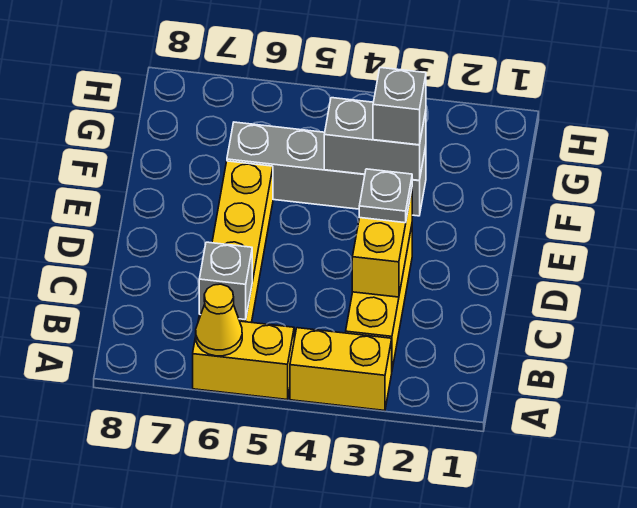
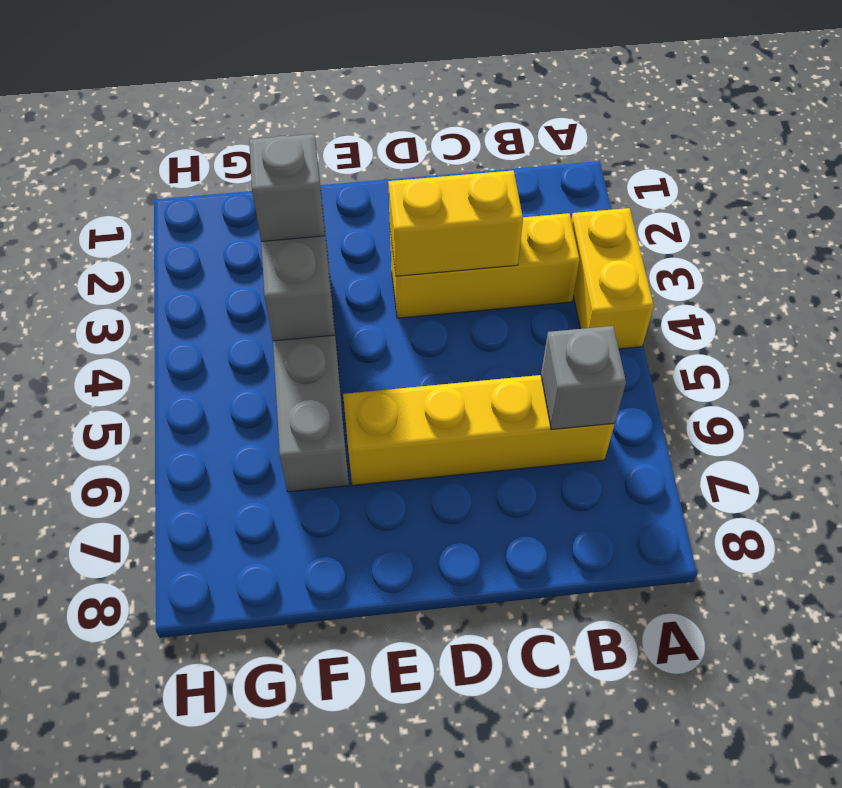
yellow 1x2 brick [193,317,294,399] -> none
yellow 1x1 cone [196,284,242,356] -> none
grey 1x1 plate [359,169,412,223] -> none

